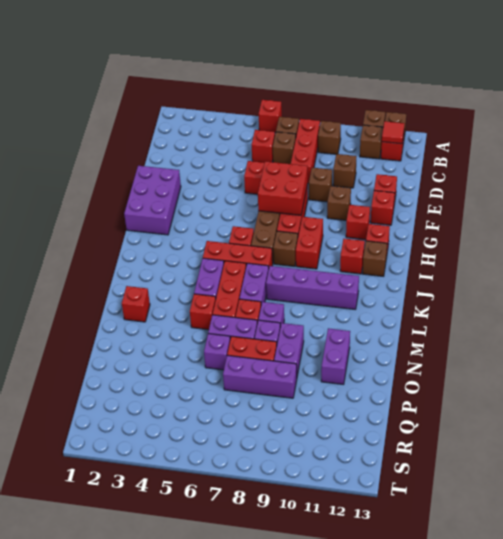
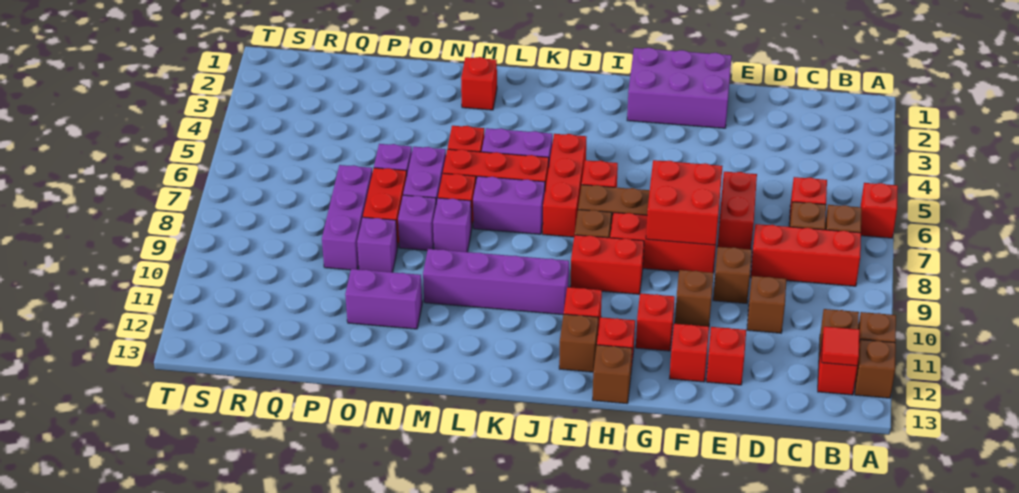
brown 1x1 brick [318,121,341,154] -> brown 1x1 brick moved to [592,345,632,403]
purple 1x4 brick [266,266,359,309] -> purple 1x4 brick turned to [423,249,569,315]
purple 1x2 brick [274,323,304,376] -> purple 1x1 brick [357,217,397,272]

